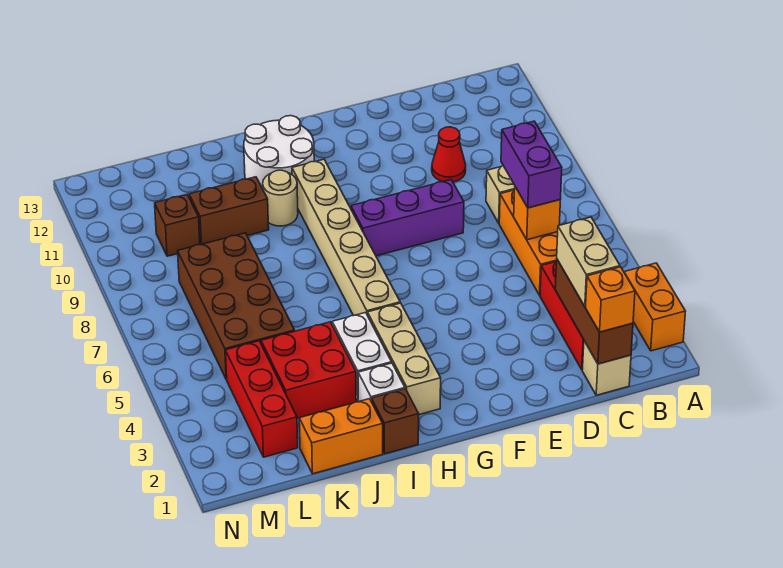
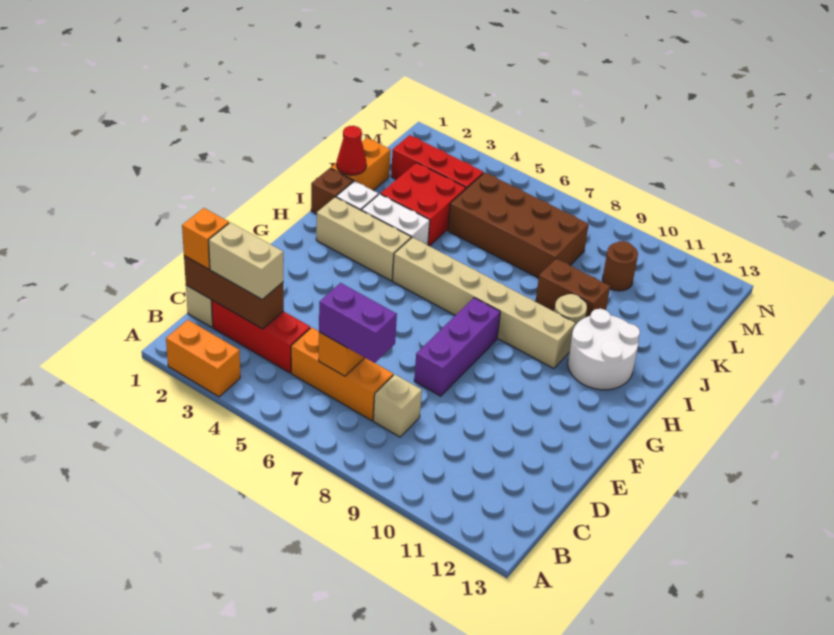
red 1x1 cone [432,127,466,182] -> red 1x1 cone moved to [337,126,366,175]
brown 1x2 brick [189,177,269,245] -> brown 1x2 brick turned to [536,259,610,317]
brown 1x1 brick [155,195,200,256] -> brown 1x1 round brick [602,241,638,291]

